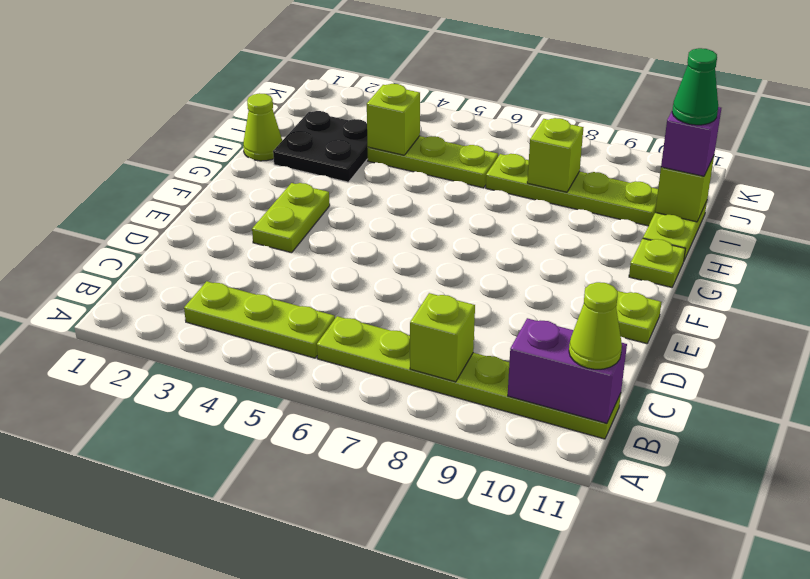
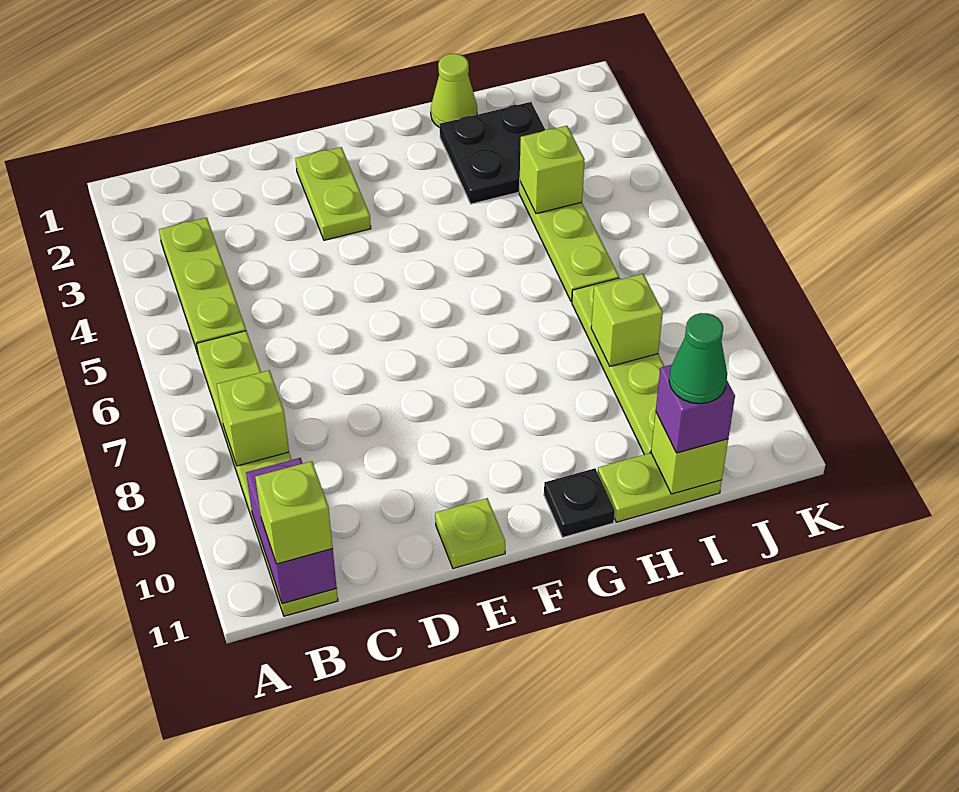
lime 1x1 cone [569,282,622,369] -> lime 1x1 brick [255,461,333,564]
lime 1x2 plate [252,183,330,253] -> lime 1x2 plate turned to [296,147,371,240]
lime 1x1 plate [629,239,685,287] -> black 1x1 plate [544,468,615,538]

